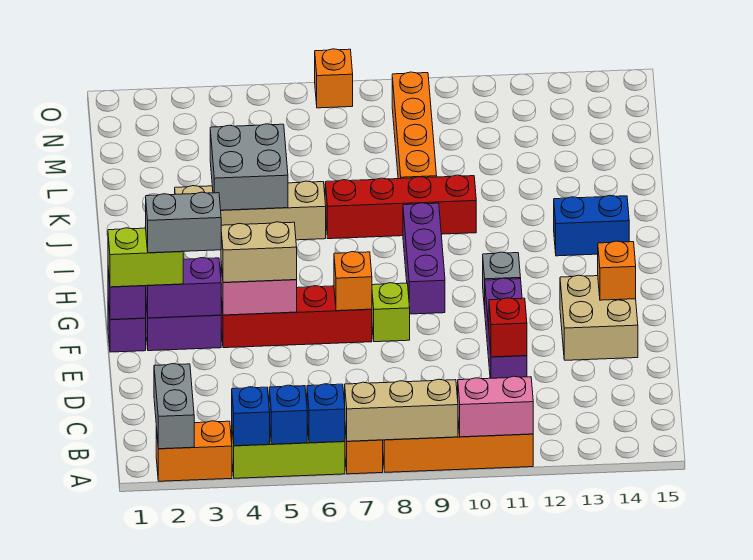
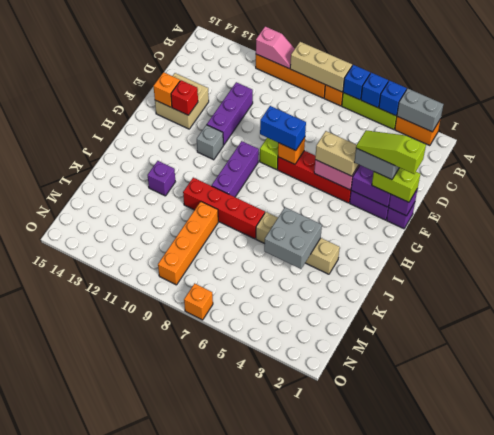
grey 1x2 brick [154,364,194,449] -> grey 1x2 brick turned to [397,89,443,132]
pink 1x2 brick [458,376,533,437] -> pink 1x2 slope [256,27,295,68]
red 1x1 brick [489,298,527,357] -> red 1x1 brick moved to [171,80,198,115]
none -> lime 1x3 slope [356,130,426,174]
blue 1x2 brick [554,195,629,256] -> blue 1x2 brick moved to [260,106,306,151]
none -> purple 1x1 brick [148,161,175,196]

